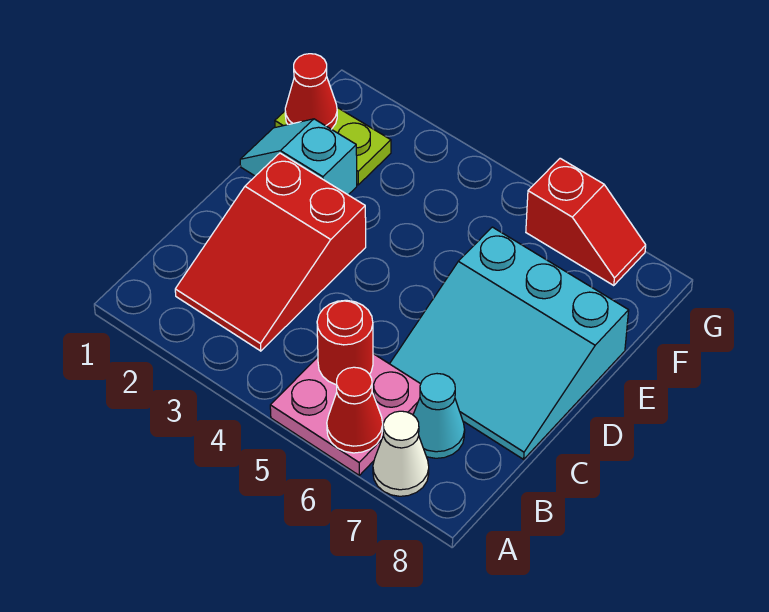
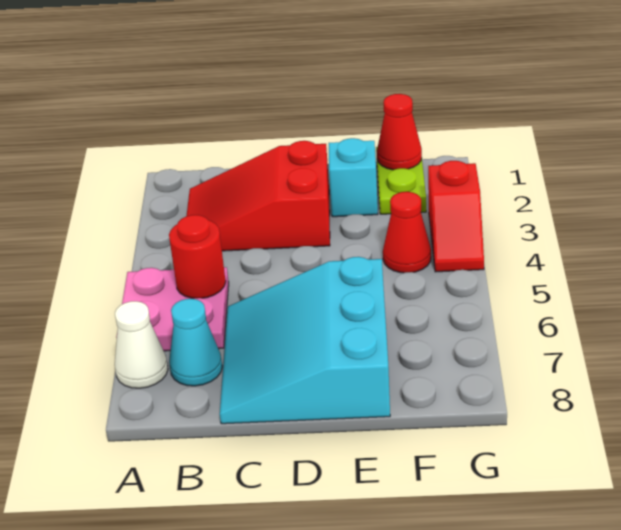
red 1x1 cone [327,367,383,453] -> red 1x1 cone moved to [383,192,431,273]
red 1x2 slope [526,158,646,286] -> red 1x2 slope moved to [428,161,484,272]

